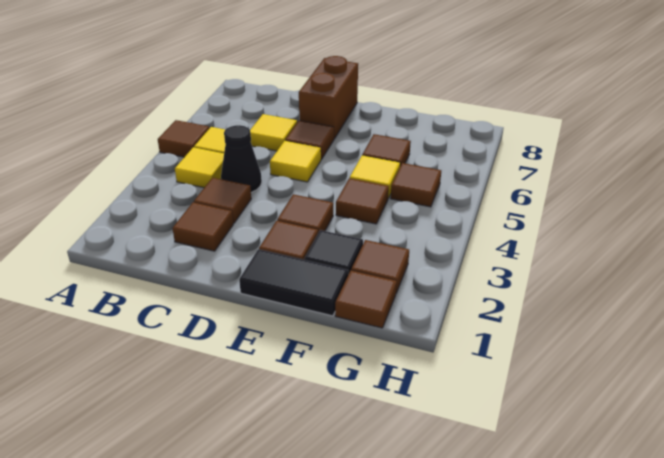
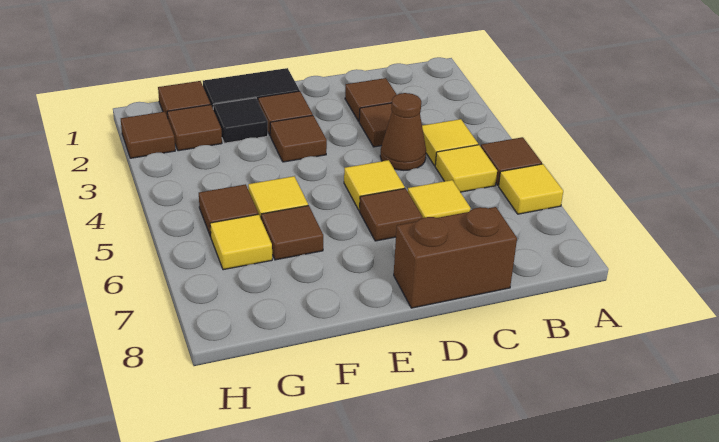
none -> yellow 1x1 tile [499,164,563,214]
black 1x1 cone [221,125,262,192] -> brown 1x1 cone [380,93,426,170]
brown 1x2 brick [299,56,358,139] -> brown 1x2 brick turned to [394,207,517,308]
brown 1x1 tile [336,178,389,224] -> brown 1x1 tile moved to [121,112,175,158]
none -> yellow 1x1 tile [210,214,272,270]

